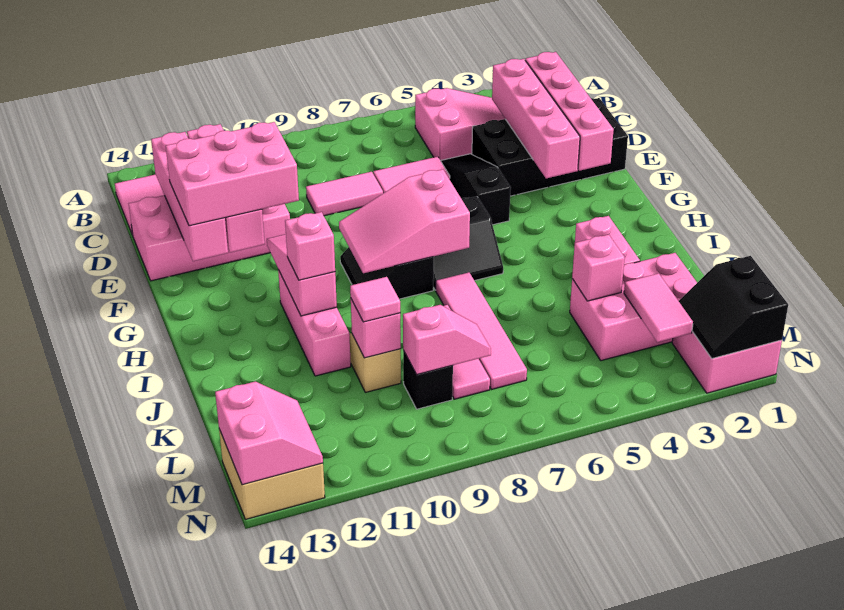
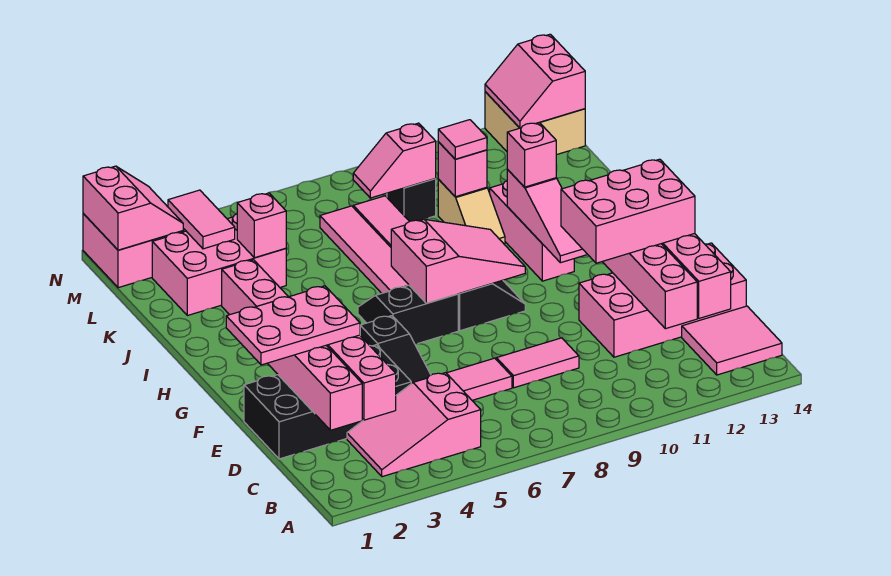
none -> pink 2x3 plate [226,286,360,365]
black 2x2 slope [679,256,788,359] -> pink 2x2 slope [83,166,183,250]

